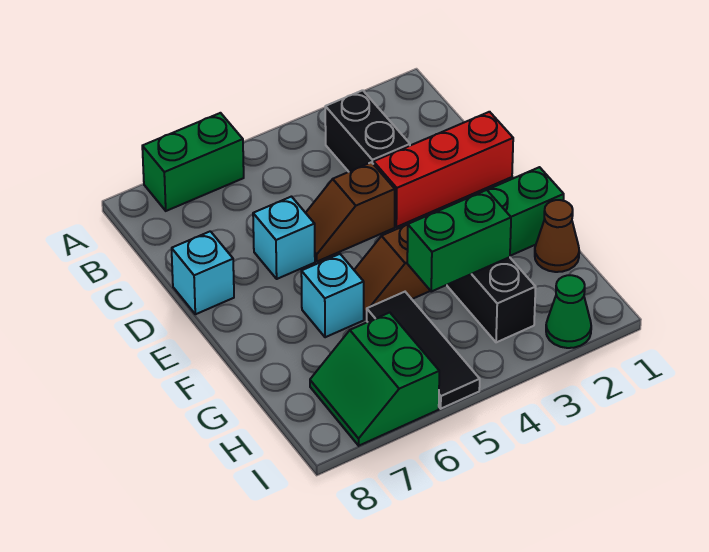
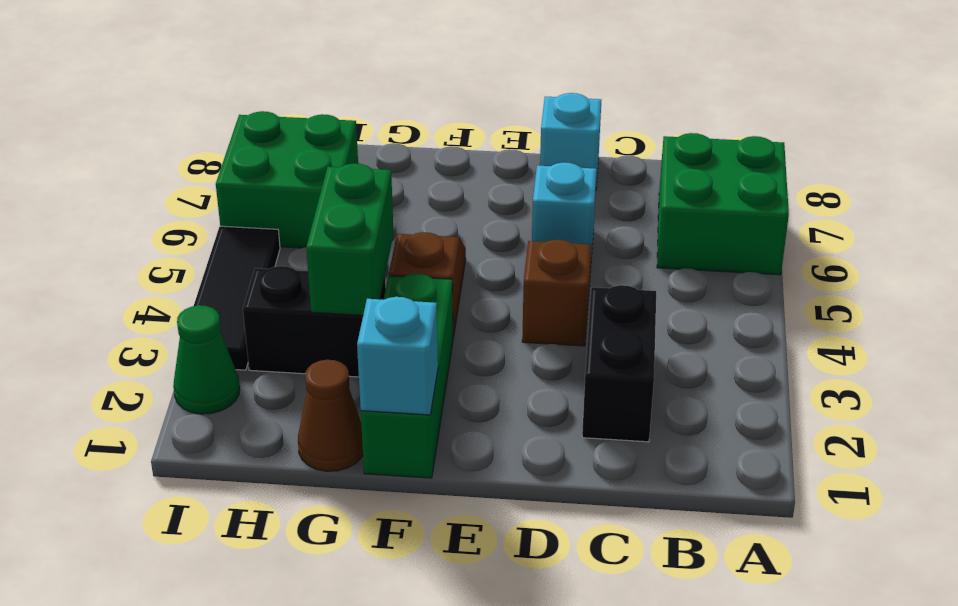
green 1x2 brick [142,113,244,211] -> green 2x2 brick [657,133,789,275]
black 1x2 brick [325,90,410,172] -> black 1x2 brick turned to [582,285,656,442]
red 1x3 brick [373,112,513,227] -> none
cyan 1x1 brick [301,254,364,337] -> cyan 1x1 brick moved to [357,297,438,415]
black 1x3 tile [367,292,480,409] -> black 1x3 tile turned to [194,226,280,370]
green 2x2 slope [310,312,439,446] -> green 2x2 brick [216,111,358,248]

